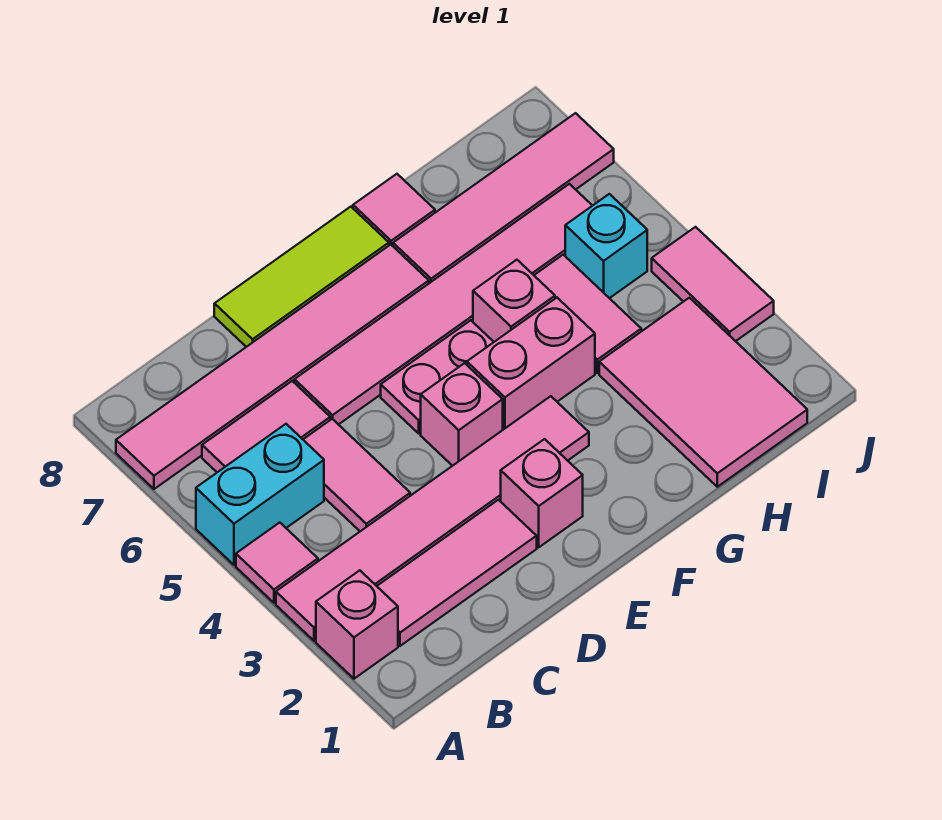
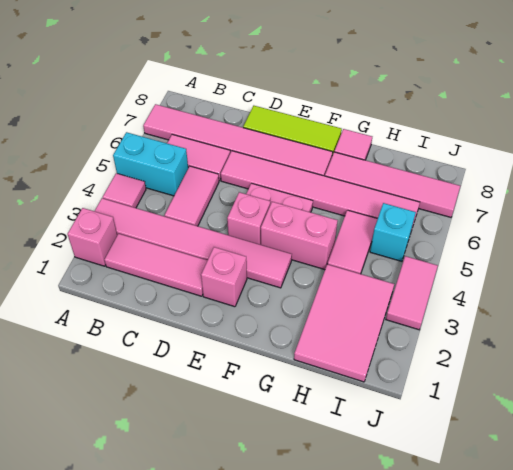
pink 1x1 brick [473,260,555,342] -> none

